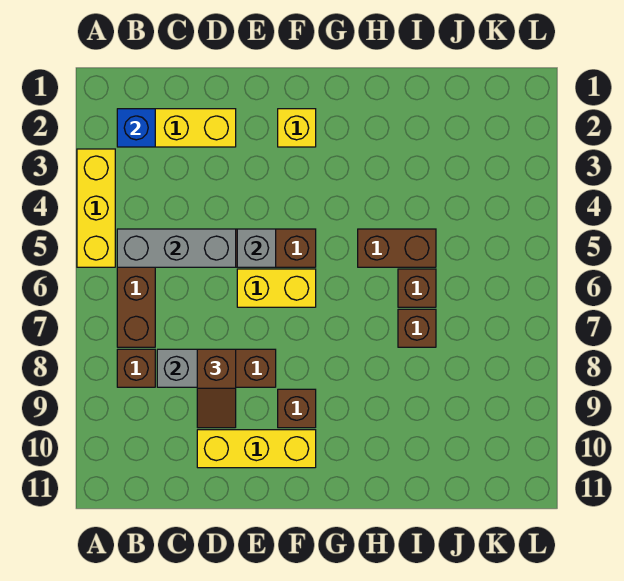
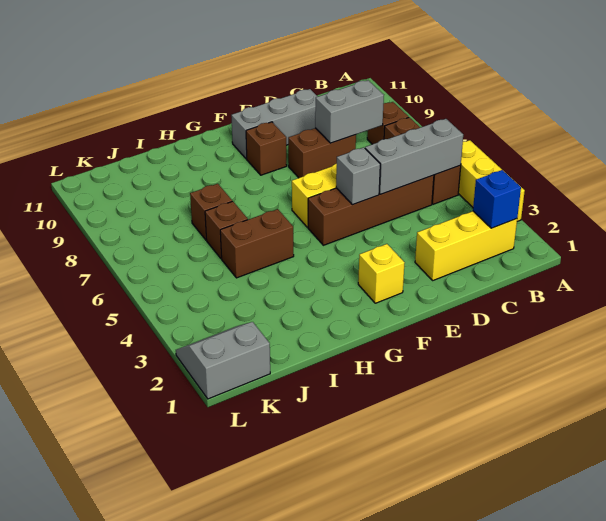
brown 1x2 slope [197,349,236,428] -> none
yellow 1x3 brick [197,430,316,468] -> grey 1x3 brick [231,89,318,159]
none -> grey 2x2 slope [176,322,270,399]

